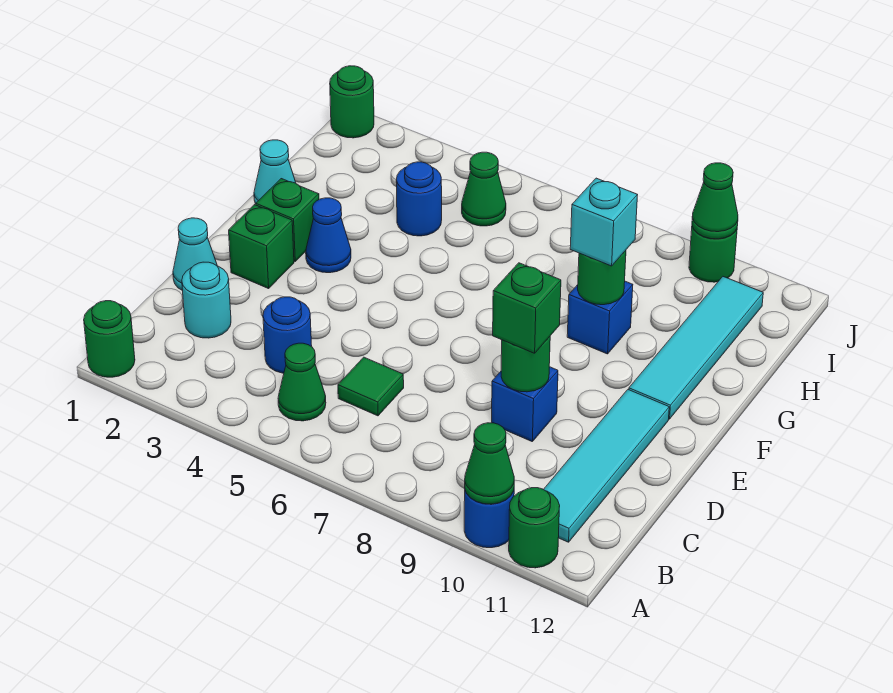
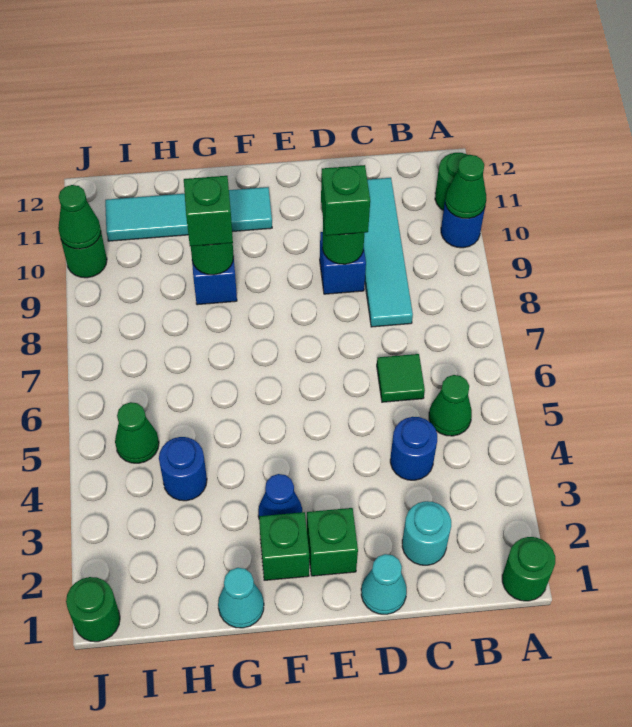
cyan 1x4 tile [544,389,669,542] -> cyan 1x4 tile turned to [364,178,413,327]
cyan 1x1 brick [570,178,637,266] -> green 1x1 brick [184,176,233,246]

